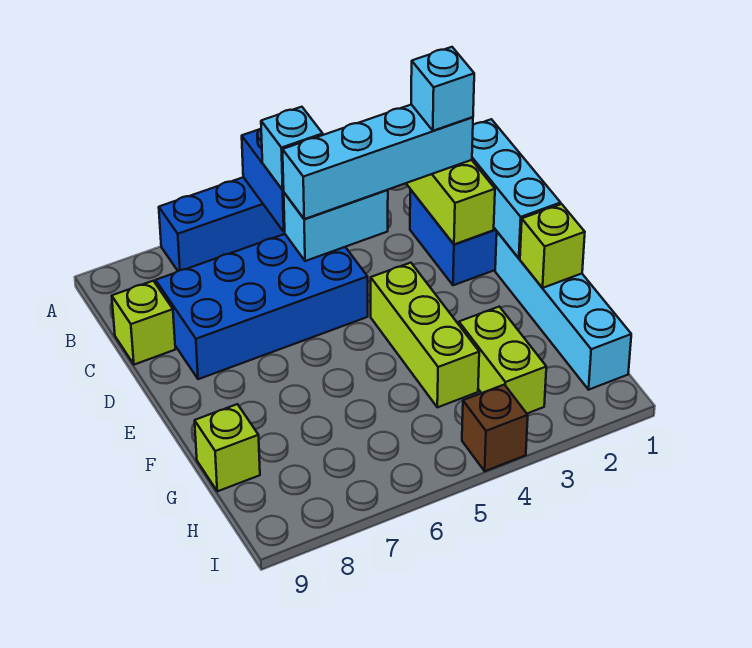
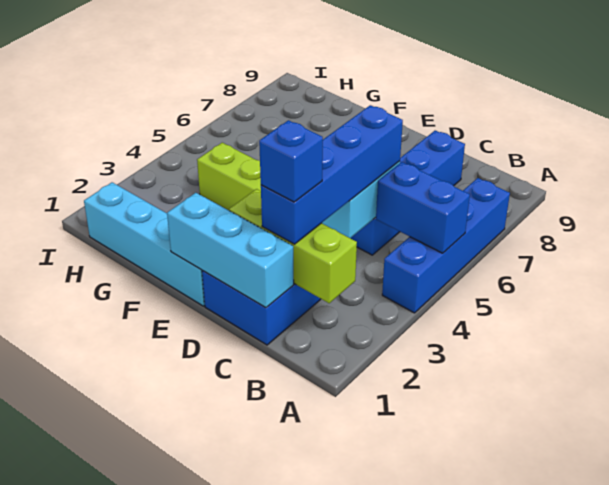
cyan 1x1 brick [261,107,323,190] -> none
cyan 1x4 brick [283,105,473,219] -> blue 1x4 brick [261,105,403,244]
cyan 1x1 brick [411,47,474,131] -> blue 1x1 brick [259,120,323,202]
blue 2x4 brick [156,234,368,379] -> blue 1x4 brick [351,131,465,255]
lime 1x1 brick [112,281,175,365] -> none
lime 1x1 brick [520,204,585,288] -> none
lime 1x2 brick [459,307,546,413] -> none
lime 1x1 brick [195,404,260,491] -> none
brown 1x1 brick [462,385,528,471] -> none

